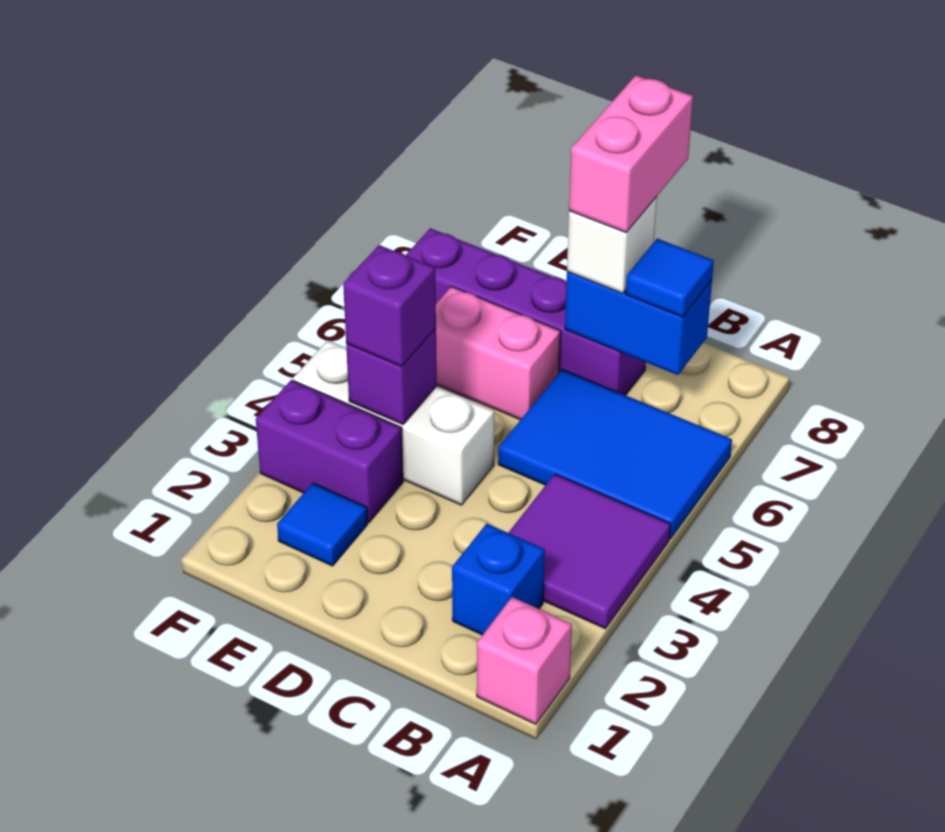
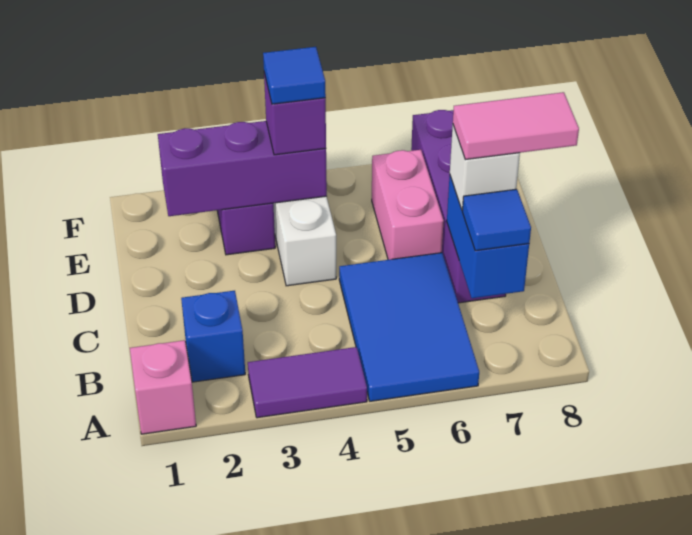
purple 2x2 tile [508,474,670,629] -> purple 1x2 tile [248,347,367,418]
pink 1x2 brick [569,75,693,233] -> pink 1x2 tile [453,92,579,160]
blue 1x1 tile [277,483,368,566] -> blue 1x1 tile moved to [263,47,326,104]
purple 1x1 brick [346,328,437,424] -> purple 1x3 brick [158,121,327,216]

